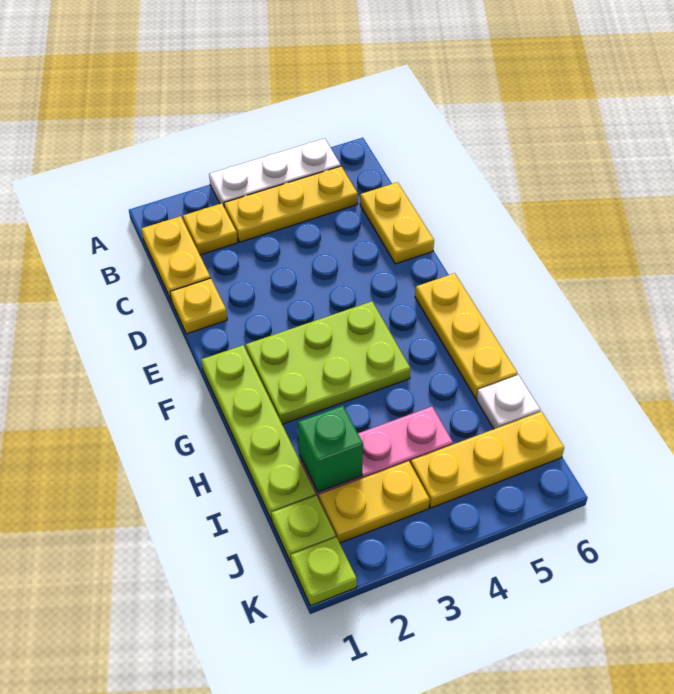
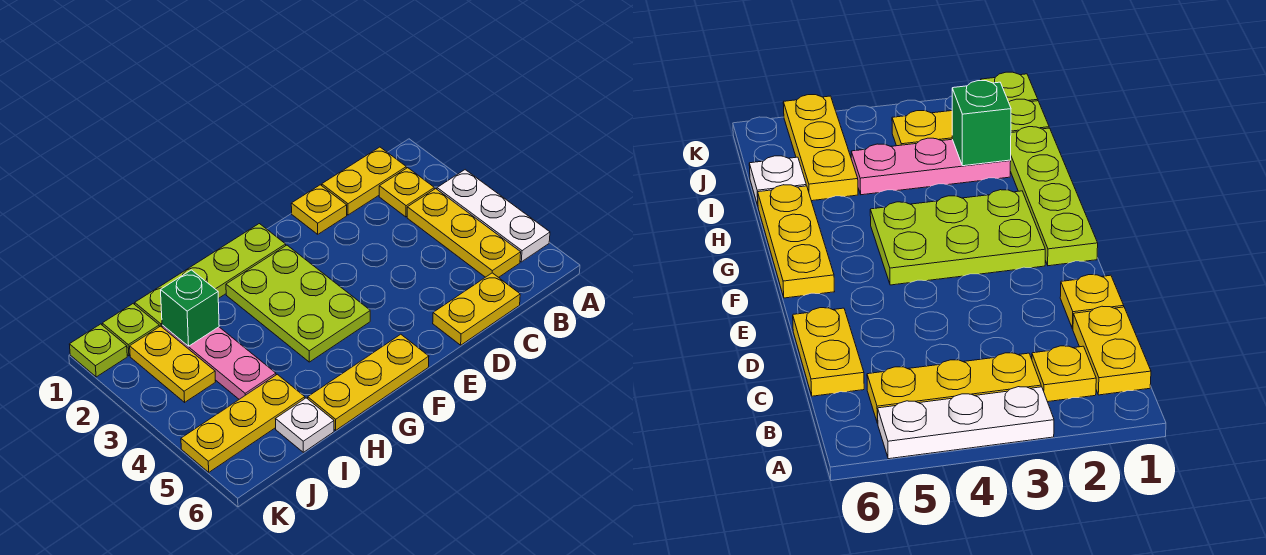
yellow 1x3 plate [411,412,564,508] -> yellow 1x3 plate turned to [181,374,305,472]

